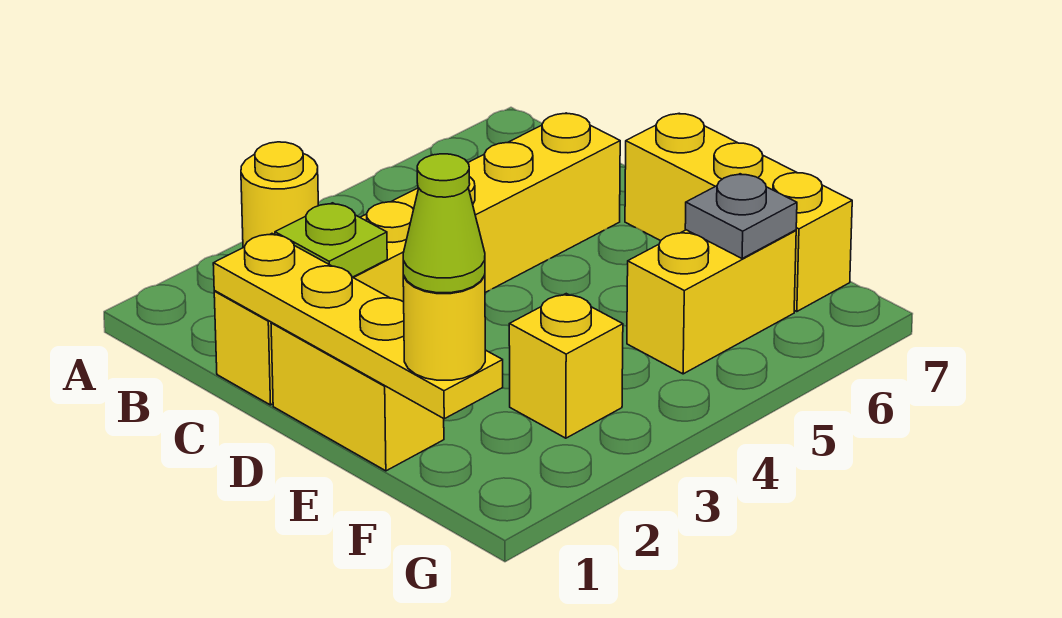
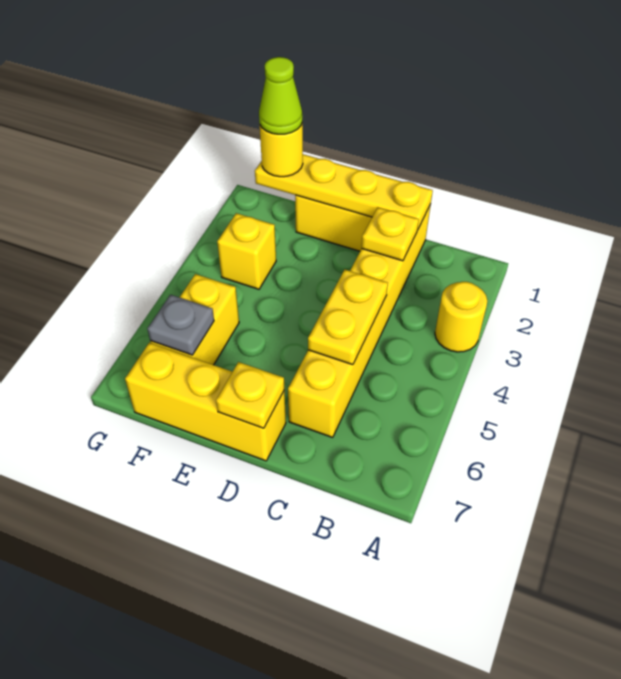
lime 1x1 plate [275,203,387,277] -> yellow 1x1 plate [362,208,419,261]
none -> yellow 1x2 plate [308,270,388,365]
none -> yellow 1x1 plate [216,362,285,428]

